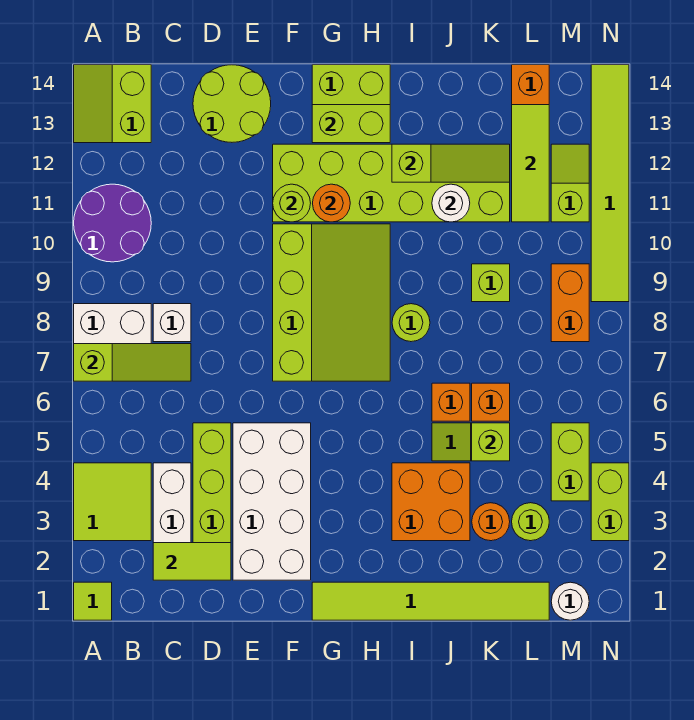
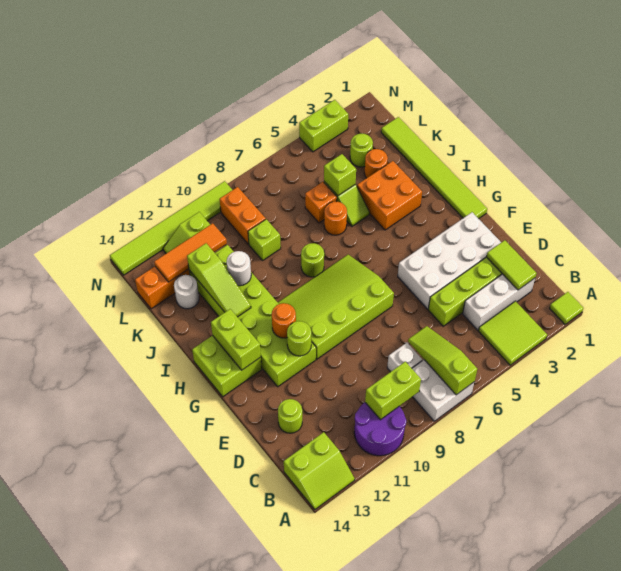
lime 2x2 round brick [193,65,271,142] -> lime 1x1 round brick [278,399,302,433]
lime 1x3 slope [392,144,510,182] -> lime 1x3 slope turned to [187,243,251,317]
orange 1x1 brick [432,383,470,421] -> orange 1x1 round brick [324,201,347,235]
lime 1x3 tile [512,105,549,222] -> orange 1x3 tile [154,223,227,282]
white 1x1 round brick [551,582,589,620] -> white 1x1 round brick moved to [174,275,199,309]
lime 1x2 brick [551,423,589,501] -> lime 1x2 brick moved to [365,361,421,420]
orange 1x2 brick [551,264,589,342] -> orange 1x2 brick turned to [220,187,266,244]

